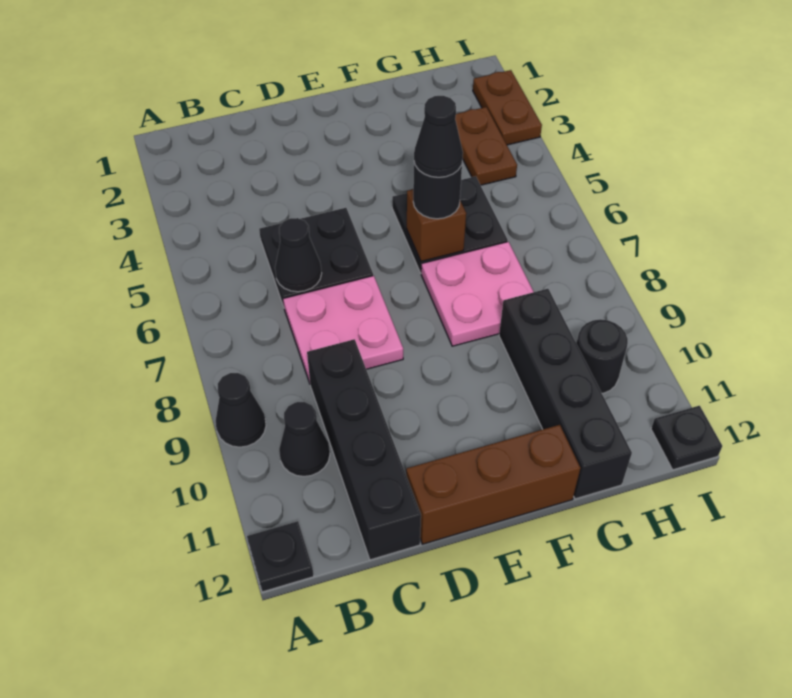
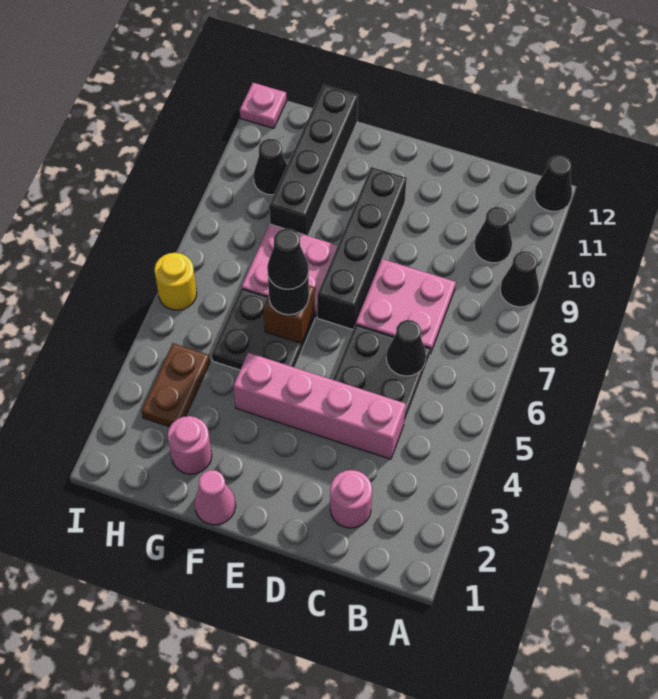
black 1x1 plate [247,521,314,592] -> black 1x1 cone [534,156,572,211]
none -> pink 1x1 round brick [330,470,372,528]
none -> pink 1x4 brick [233,353,406,459]
black 1x4 brick [307,339,421,560] -> black 1x4 brick moved to [317,167,407,330]
brown 1x3 brick [406,425,580,544] -> none
none -> pink 1x1 cone [194,470,236,525]
none -> pink 1x1 round brick [168,416,212,474]
black 1x1 round brick [576,319,628,393] -> black 1x1 cone [253,139,287,195]
brown 1x2 plate [473,70,542,145] -> none
none -> yellow 1x1 round brick [155,253,197,310]
black 1x1 plate [651,406,722,470] -> pink 1x1 plate [240,83,287,129]

